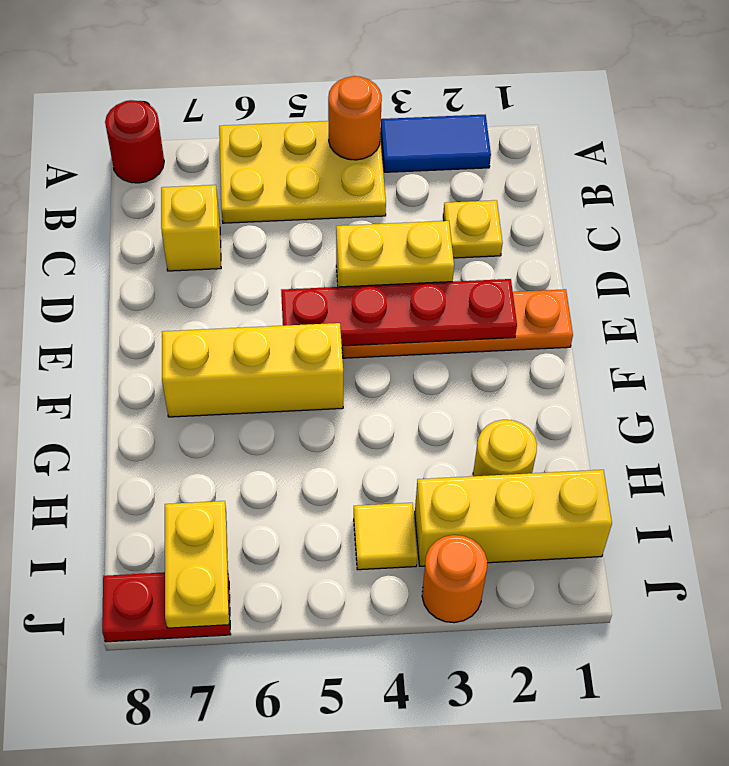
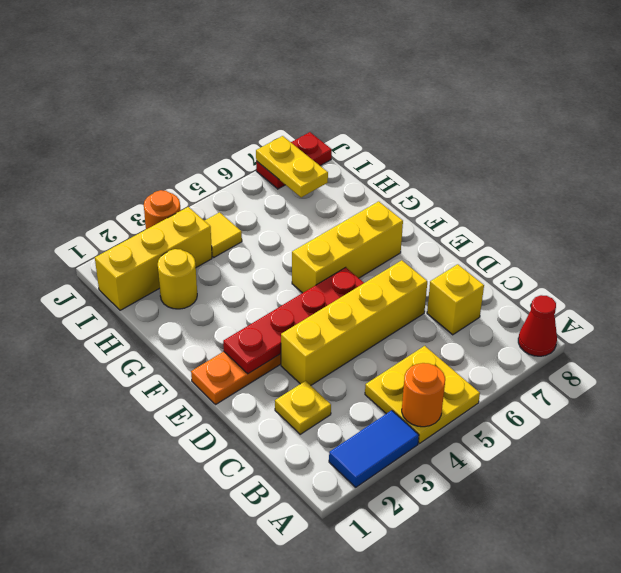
yellow 2x3 plate [219,121,386,223] -> yellow 2x2 plate [365,346,480,444]
red 1x1 round brick [105,100,164,183] -> red 1x1 cone [518,295,557,356]
yellow 1x2 brick [336,221,454,287] -> yellow 1x4 brick [281,260,427,385]

